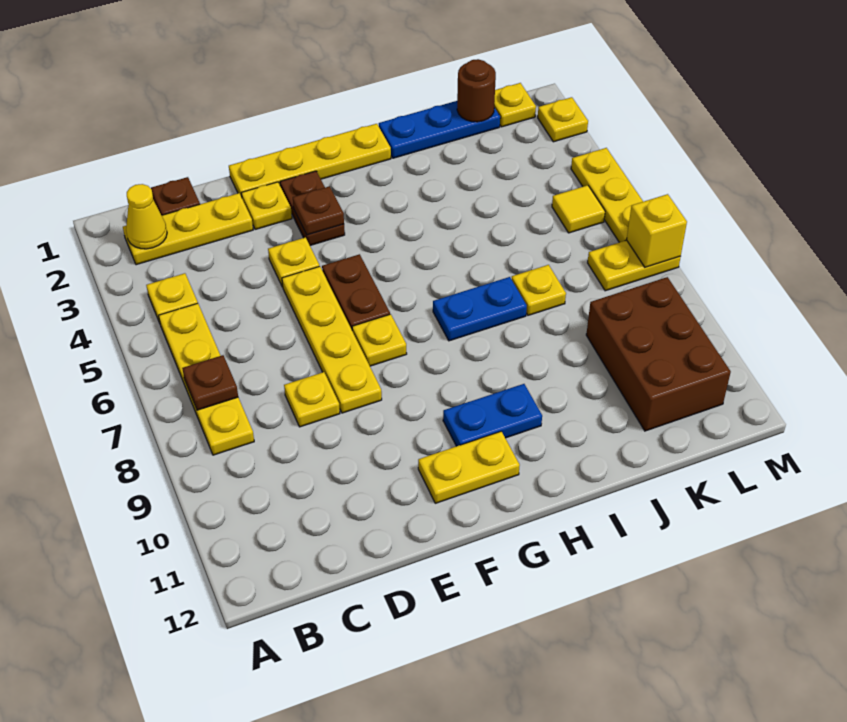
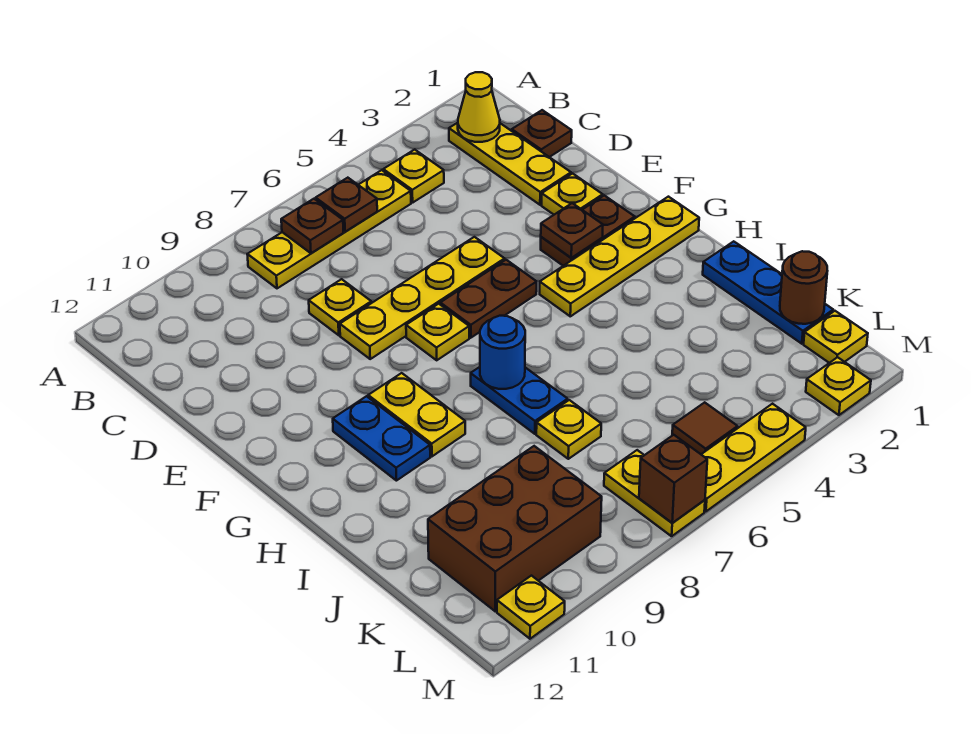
none -> brown 1x1 plate [316,178,377,232]
yellow 1x4 plate [229,124,391,197] -> yellow 1x4 plate turned to [540,197,699,316]
yellow 1x1 plate [268,237,319,287] -> yellow 1x1 plate moved to [497,576,565,639]
yellow 1x2 plate [418,431,520,503] -> yellow 1x2 plate moved to [368,373,465,456]
none -> blue 1x1 round brick [480,316,525,389]
yellow 1x1 tile [552,185,605,233] -> brown 1x1 tile [672,402,738,454]
yellow 1x1 brick [627,194,687,267] -> brown 1x1 brick [639,435,707,523]

